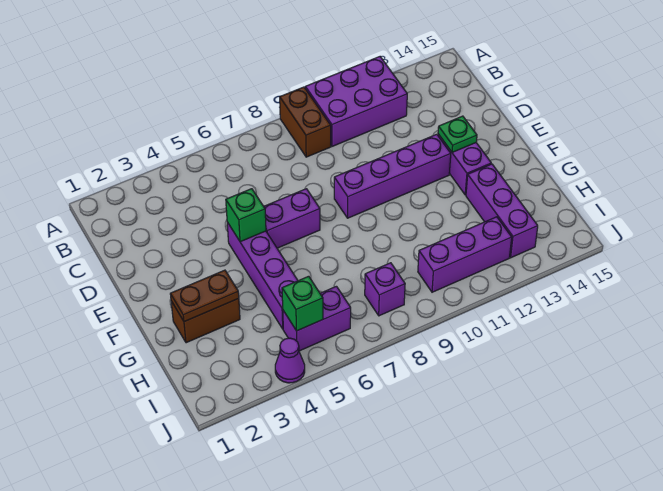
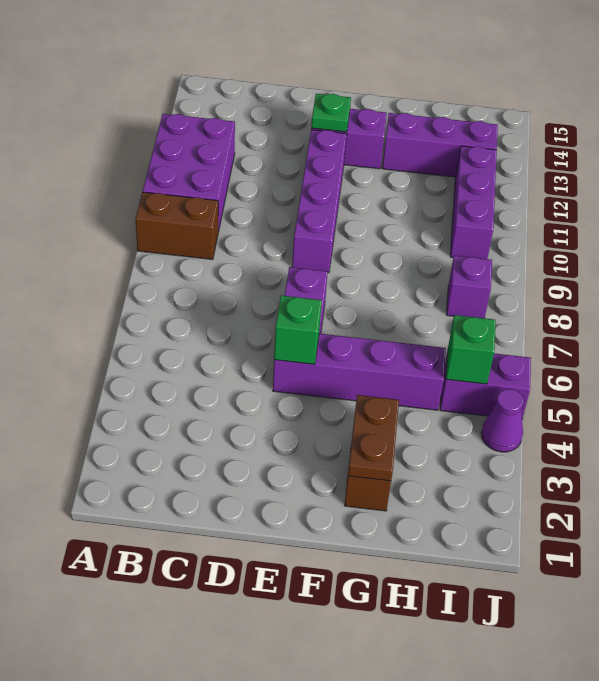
purple 1x2 brick [283,286,351,351] -> purple 1x2 brick turned to [440,351,531,419]

